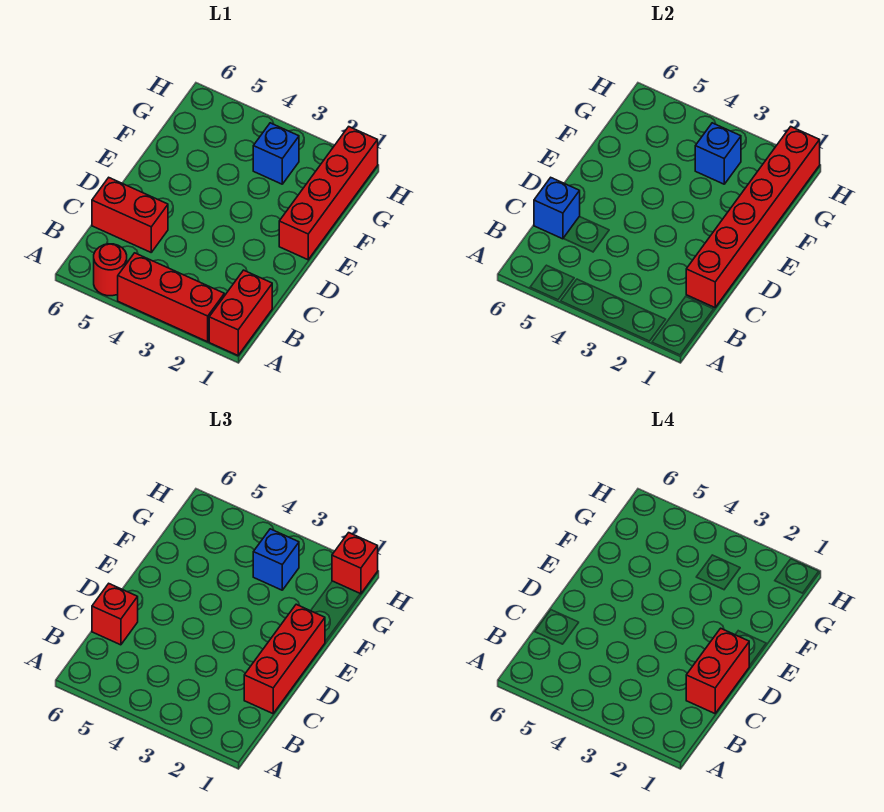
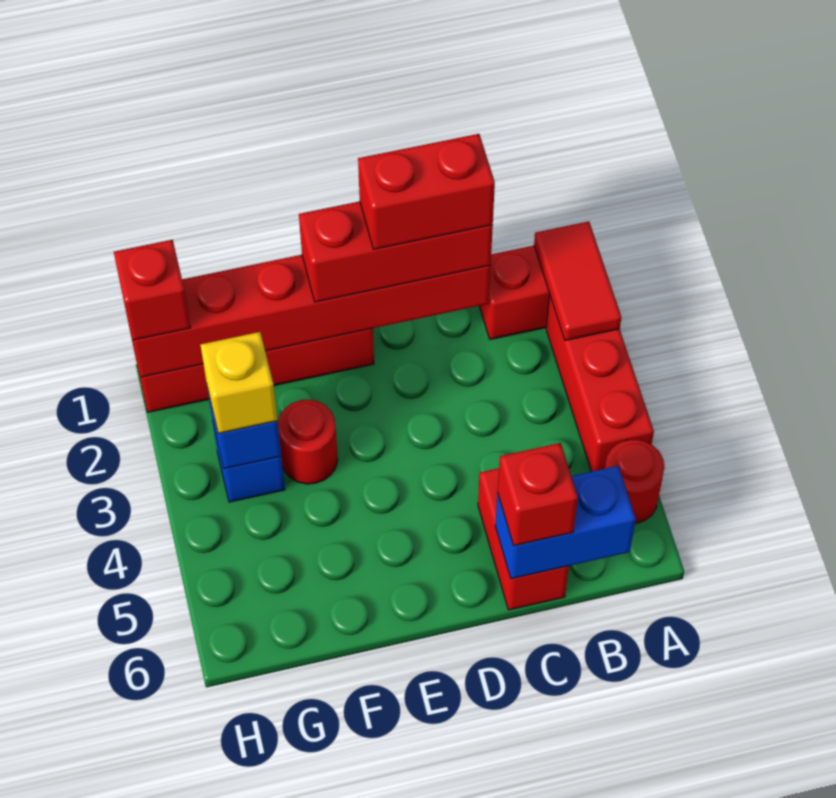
none -> red 1x2 tile [534,221,621,341]
blue 1x1 brick [534,178,580,239] -> blue 1x2 brick [495,466,636,579]
none -> red 1x1 round brick [278,400,338,484]
blue 1x1 brick [253,529,299,590] -> yellow 1x1 brick [201,332,277,433]

